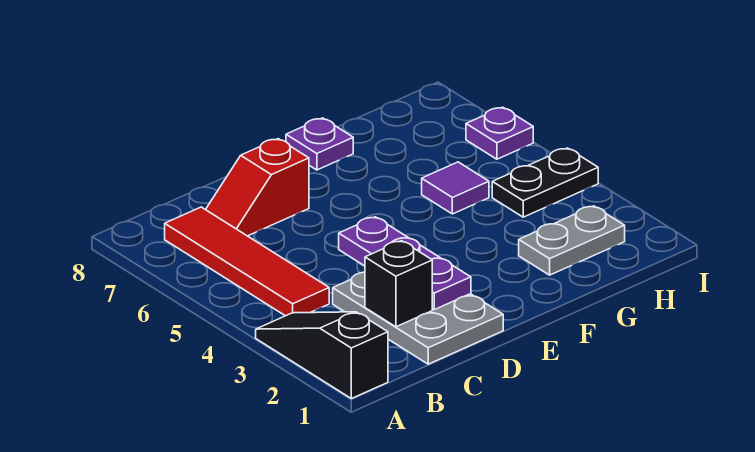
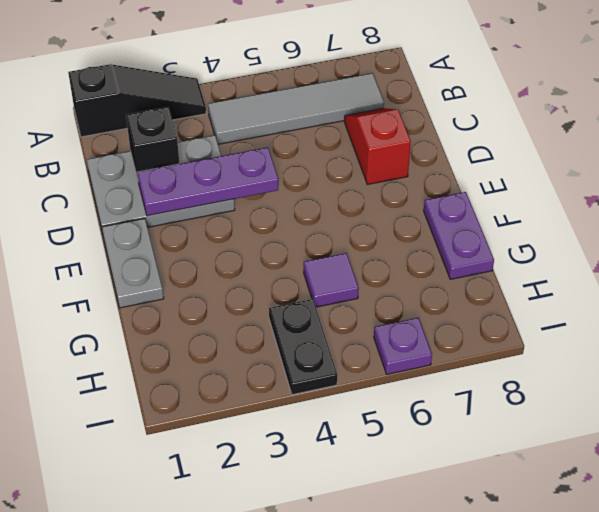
red 1x4 tile [165,207,329,316] -> grey 1x4 tile [208,73,384,144]
purple 1x1 plate [286,118,353,170] -> purple 1x2 plate [424,192,494,279]
grey 1x2 plate [519,206,625,275] -> grey 1x2 plate moved to [102,218,164,308]

